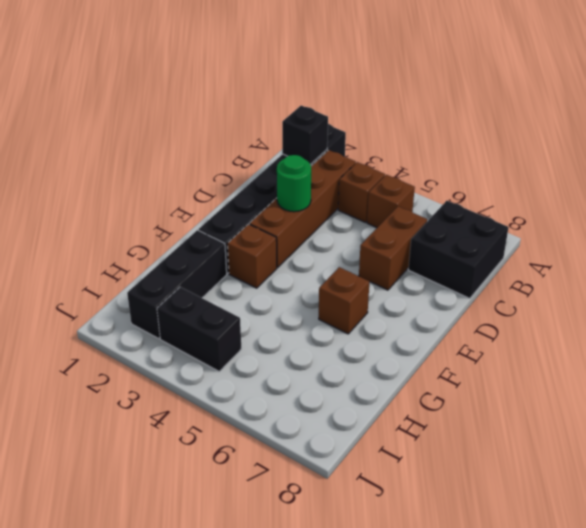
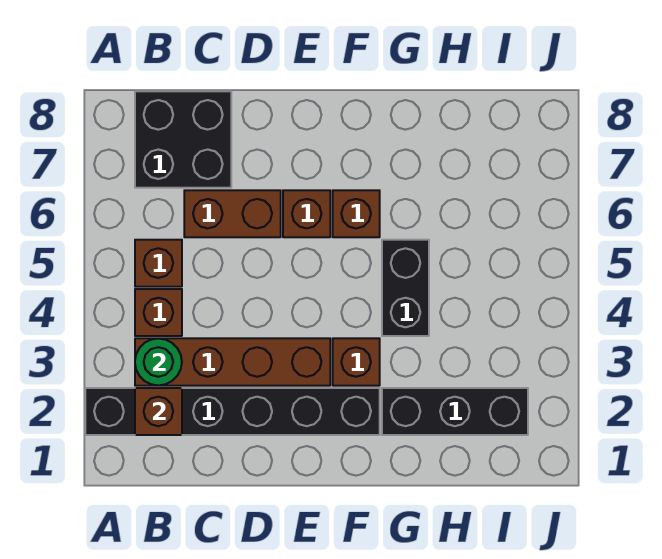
black 1x1 brick [282,106,328,164] -> brown 1x1 brick [135,388,182,435]
green 1x1 round brick [277,155,311,212] -> green 1x1 round brick moved to [135,338,182,386]
none -> brown 1x1 brick [283,190,330,237]
black 1x2 brick [157,287,241,371] -> black 1x2 brick moved to [382,240,429,336]

